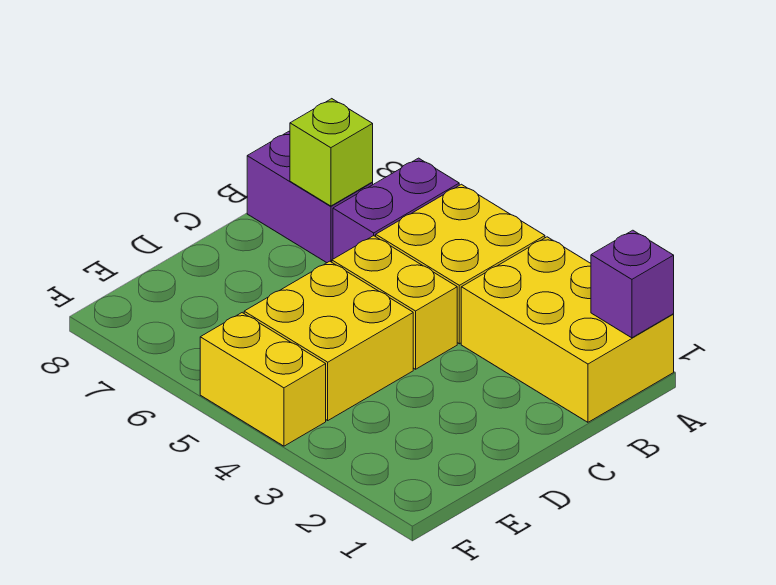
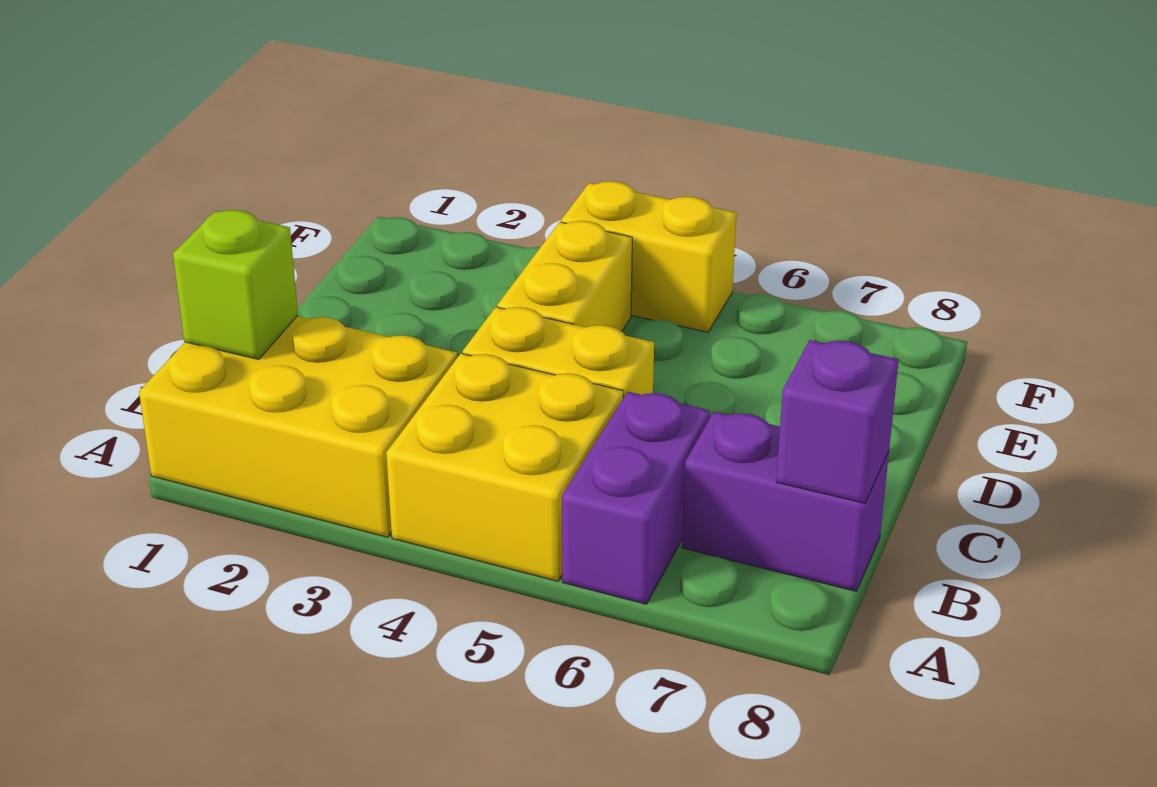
purple 1x1 brick [591,230,674,338] -> purple 1x1 brick moved to [776,340,899,503]
lime 1x1 brick [290,99,373,206] -> lime 1x1 brick moved to [173,210,298,360]
yellow 2x2 brick [244,261,413,420] -> yellow 1x2 brick [497,221,632,332]

